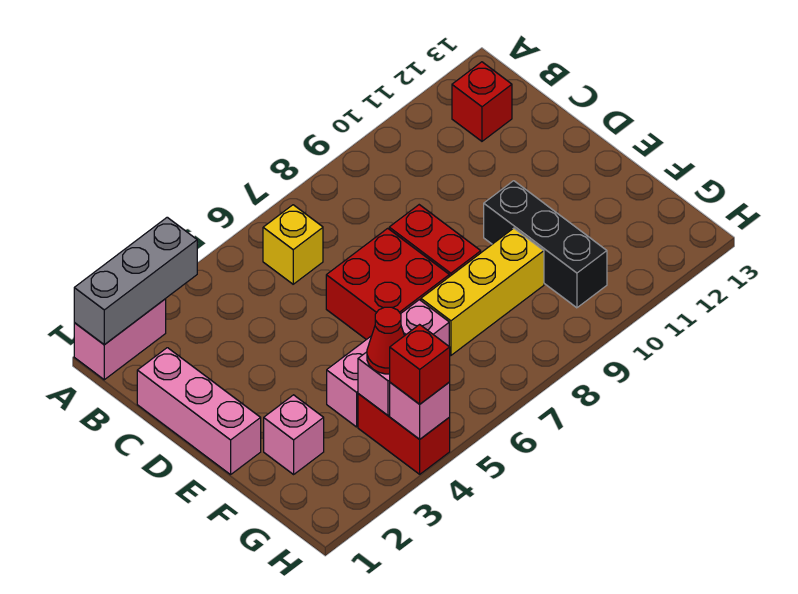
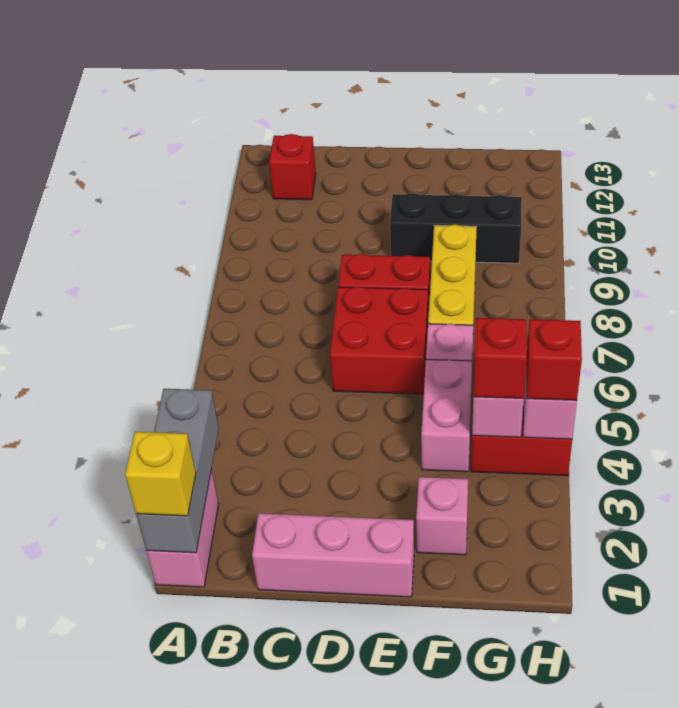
yellow 1x1 brick [263,205,323,284] -> yellow 1x1 brick moved to [125,432,196,516]
red 1x1 cone [367,307,404,374] -> red 1x1 brick [473,318,527,398]

